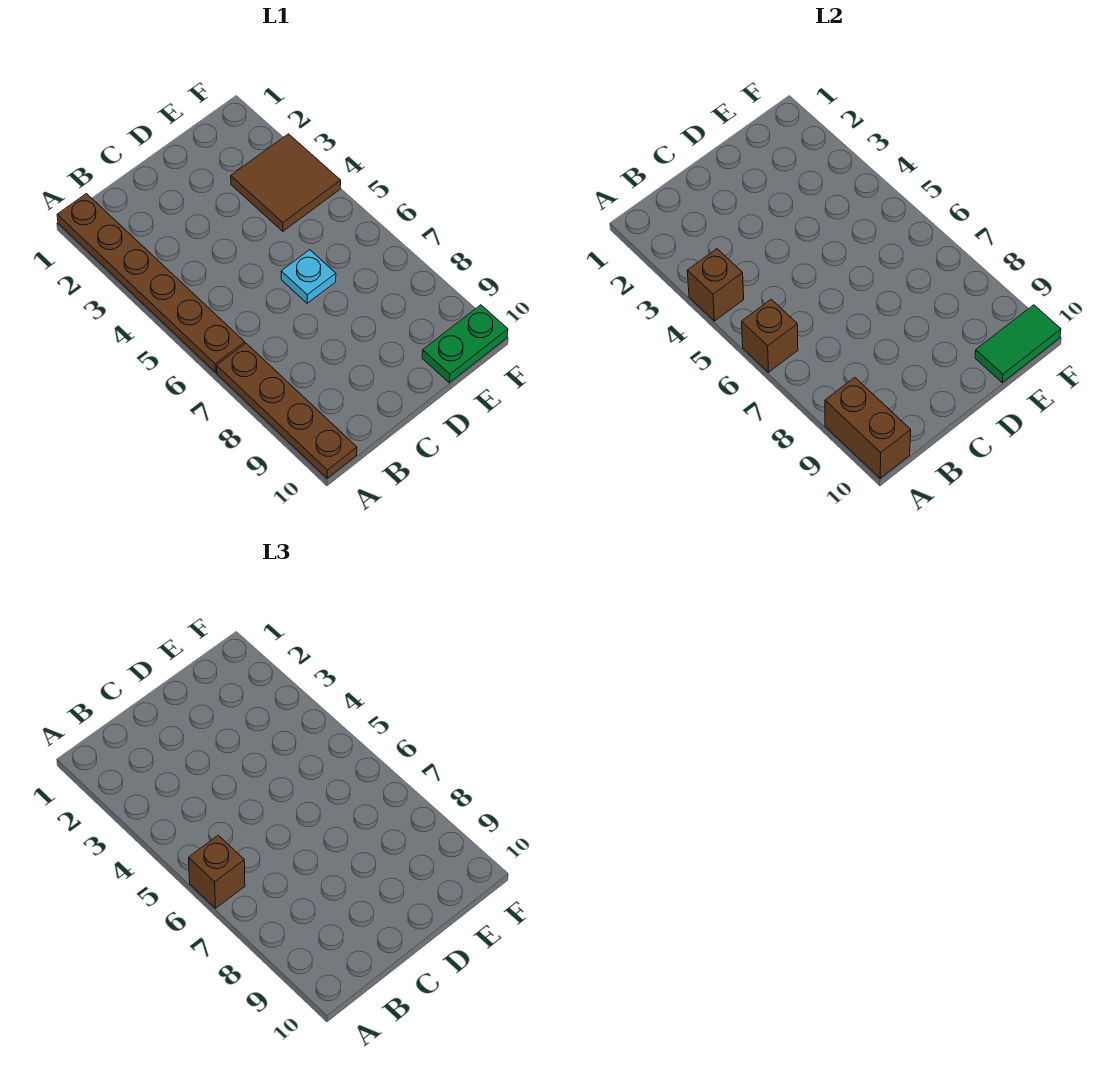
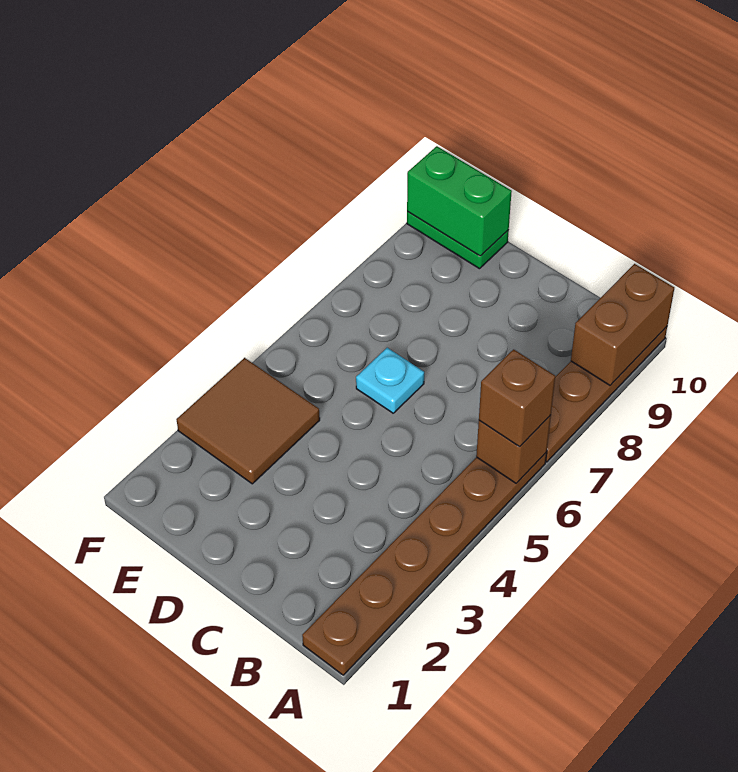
brown 1x1 brick [687,249,744,321] -> none
green 1x2 tile [975,305,1061,383] -> green 1x2 brick [407,146,512,256]

